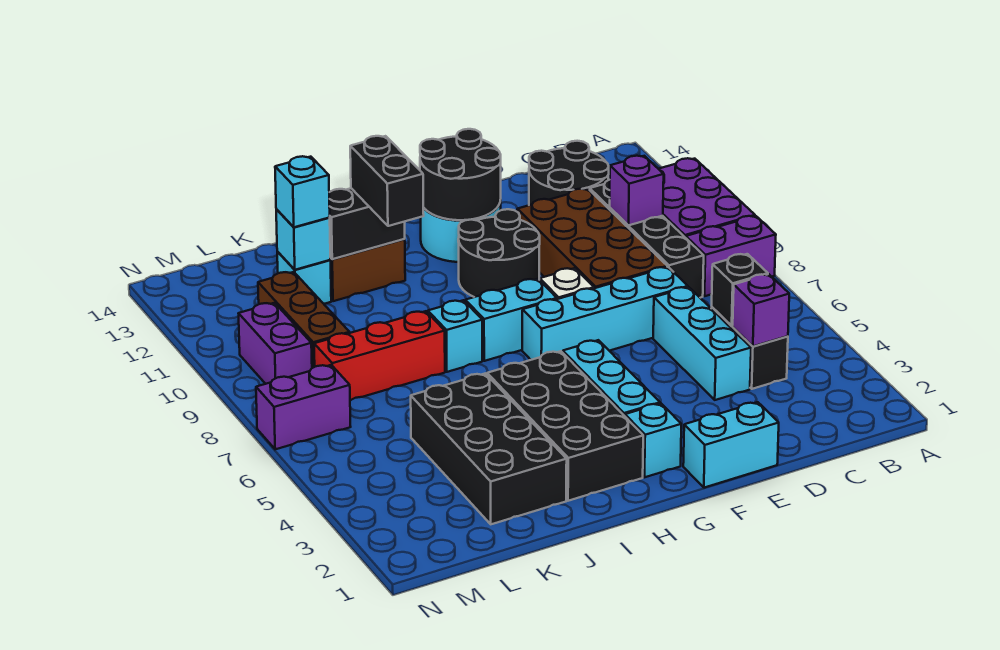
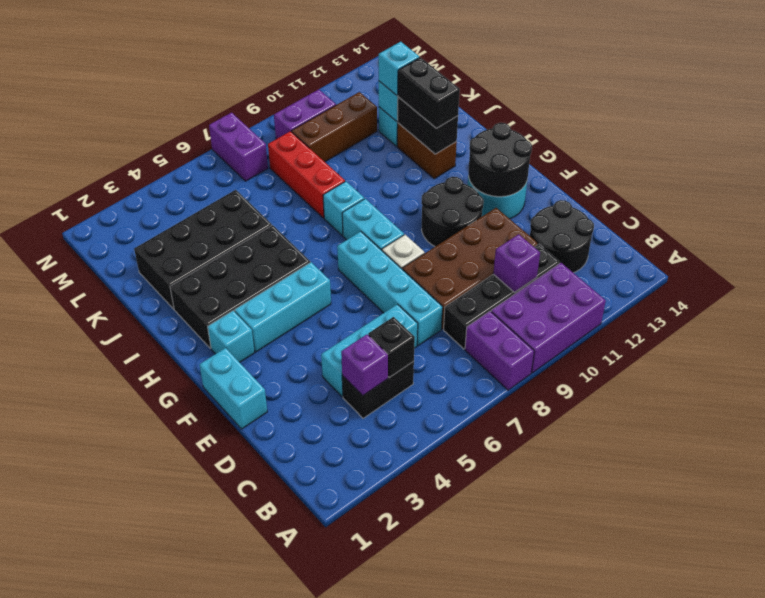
black 1x2 brick [350,136,424,226] -> black 1x2 brick turned to [398,57,460,128]

